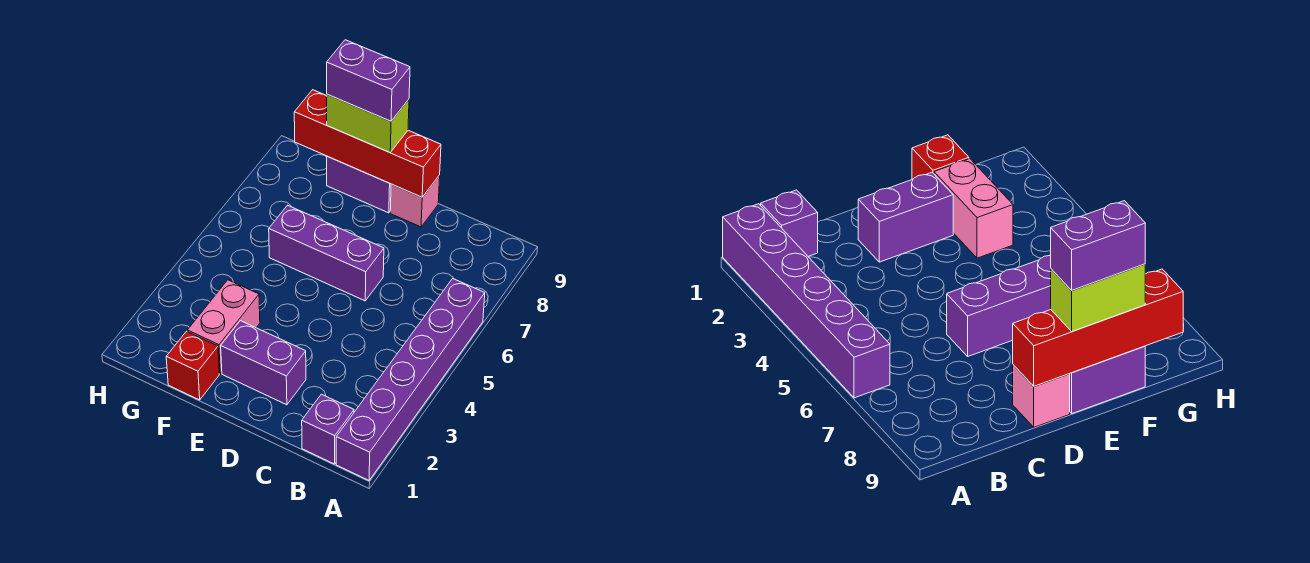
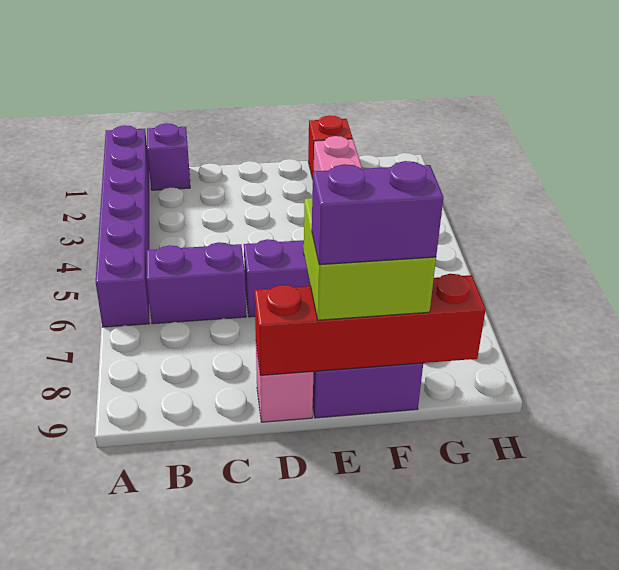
purple 1x2 brick [221,321,306,405] -> purple 1x2 brick moved to [147,242,246,324]
lime 1x2 brick [327,94,409,152] -> lime 2x2 brick [304,198,436,320]

